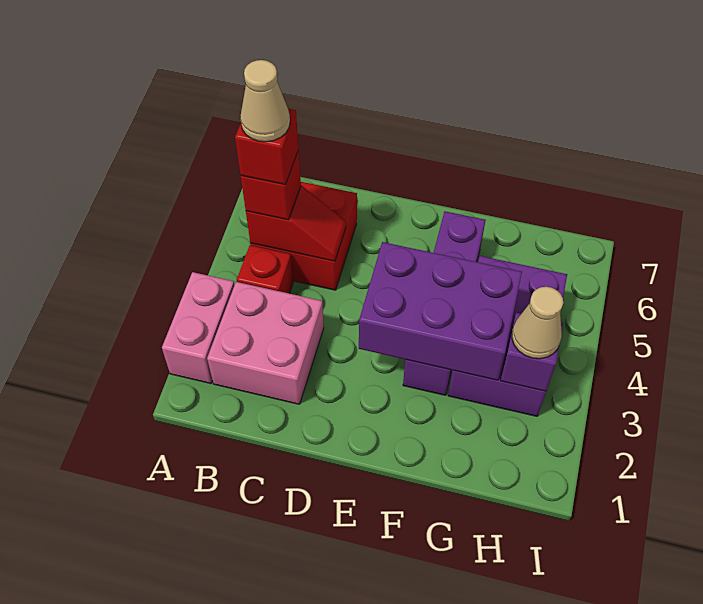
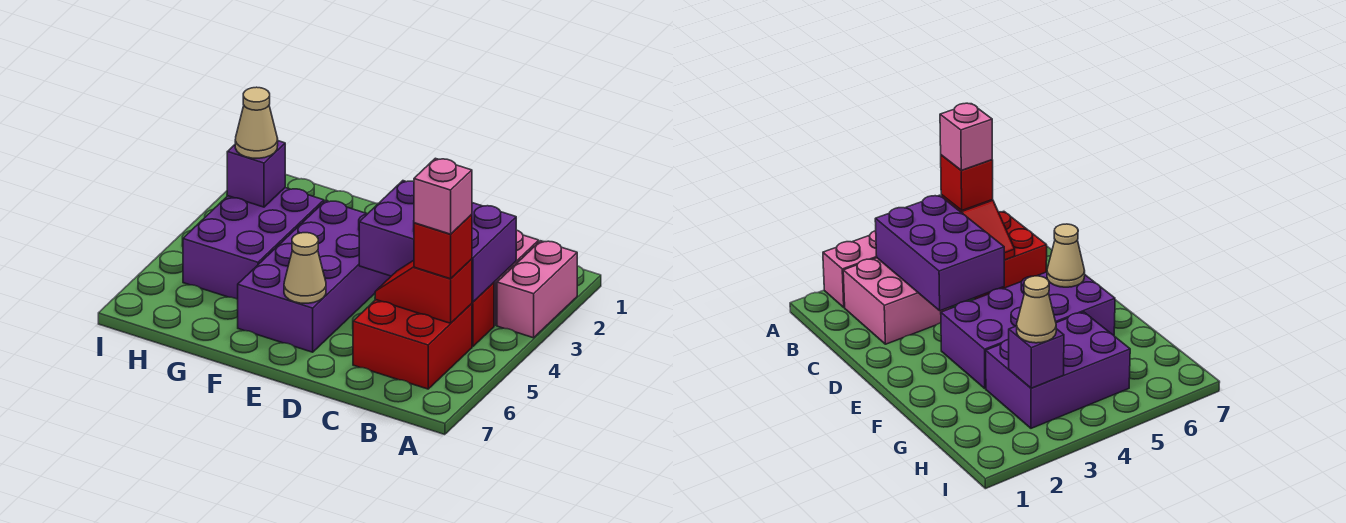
red 1x1 brick [235,109,299,185] -> pink 1x1 brick [414,158,472,234]
tan 1x1 cone [240,60,290,142] -> tan 1x1 cone moved to [284,233,326,303]
purple 2x3 brick [359,242,522,380] -> purple 2x3 brick moved to [359,181,516,302]
purple 1x4 brick [403,211,486,395] -> purple 2x4 brick [238,201,391,352]

